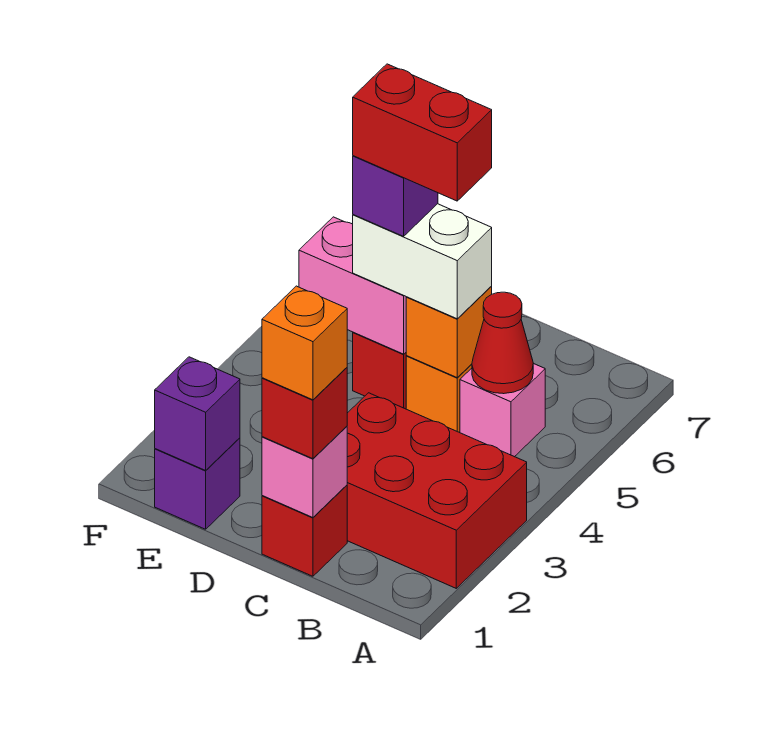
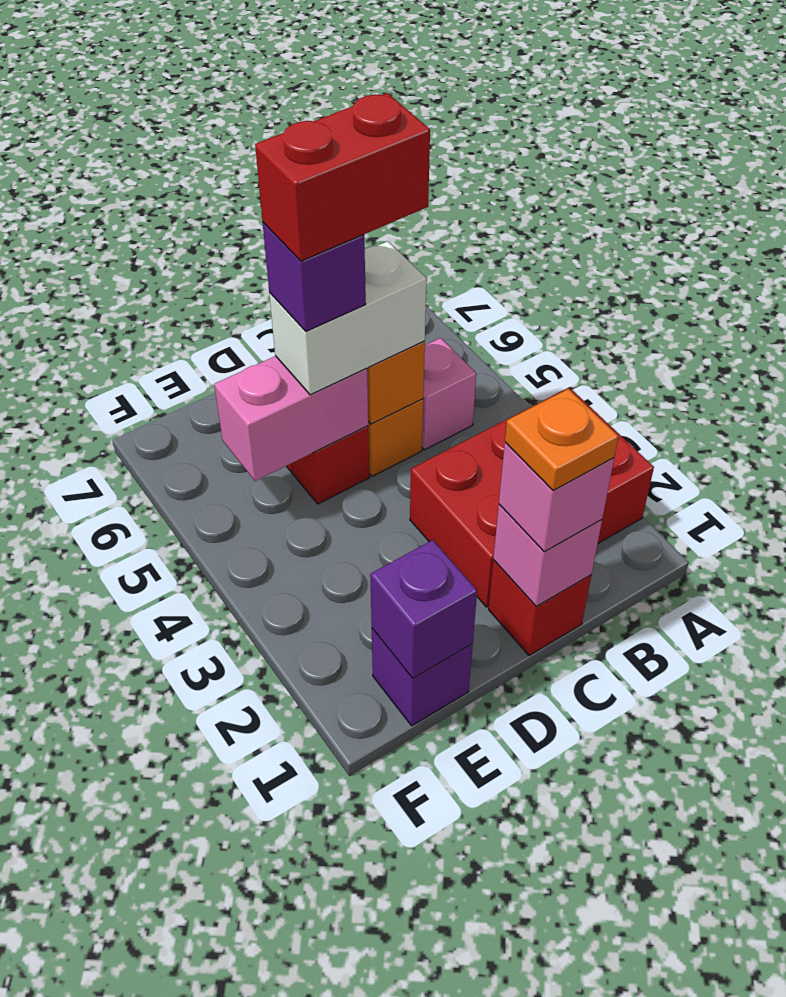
red 1x1 cone [472,292,533,394] -> none
red 1x1 brick [262,368,347,459] -> pink 1x1 brick [499,442,614,552]
orange 1x1 brick [262,286,347,400] -> orange 1x1 plate [505,389,619,491]

